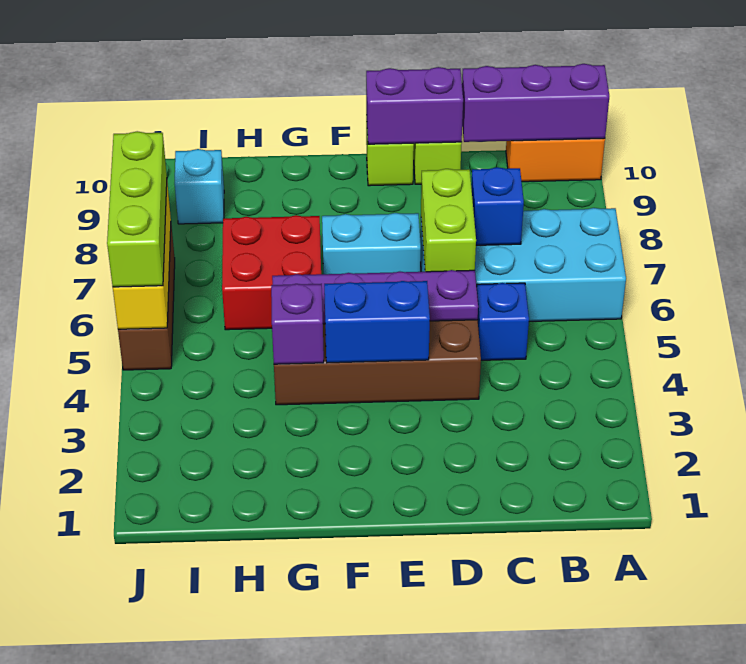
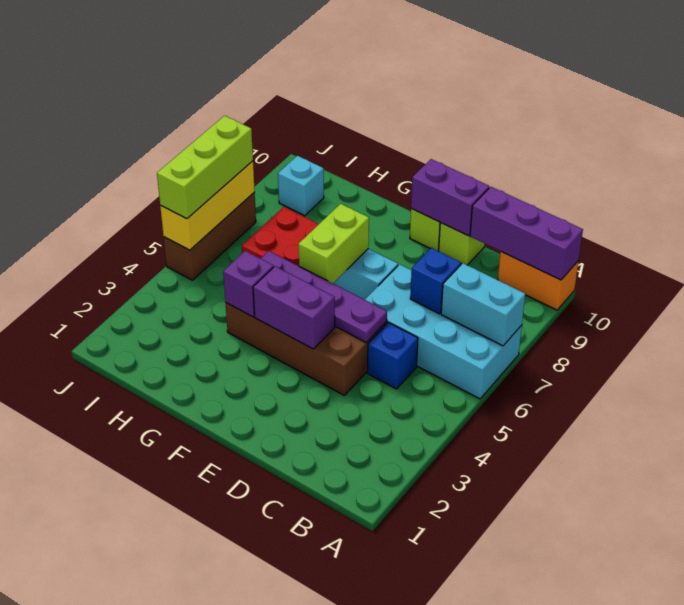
none -> cyan 1x2 brick [441,263,525,346]
lime 1x2 brick [421,169,476,272] -> lime 1x2 brick moved to [298,204,369,283]
blue 1x2 brick [324,281,430,363] -> purple 1x2 brick [253,266,335,349]

